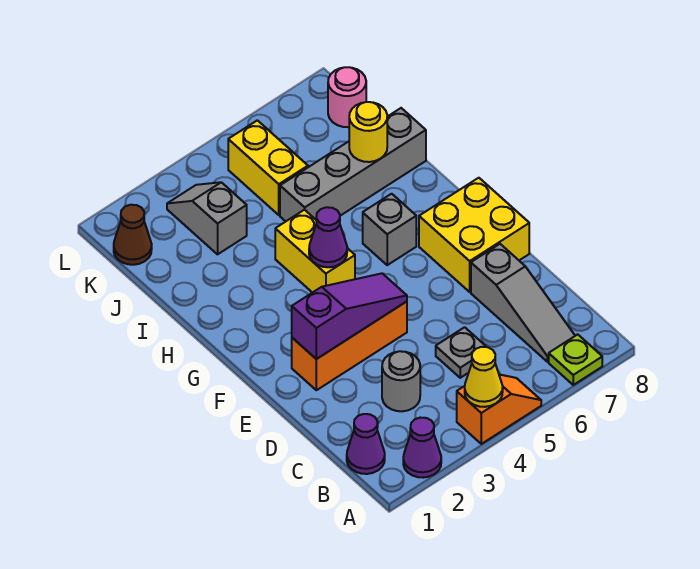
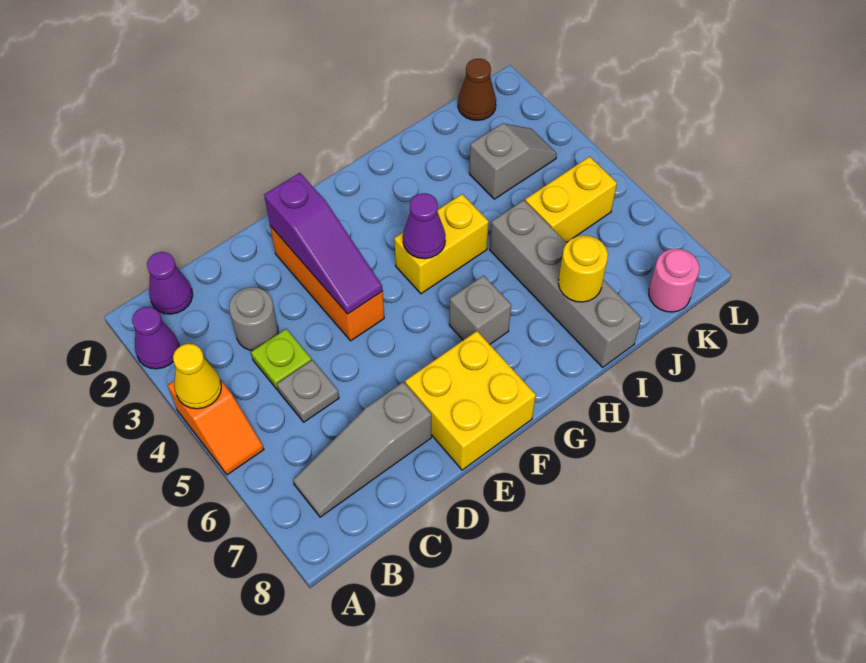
lime 1x1 plate [549,334,602,385] -> lime 1x1 plate moved to [251,329,311,390]

